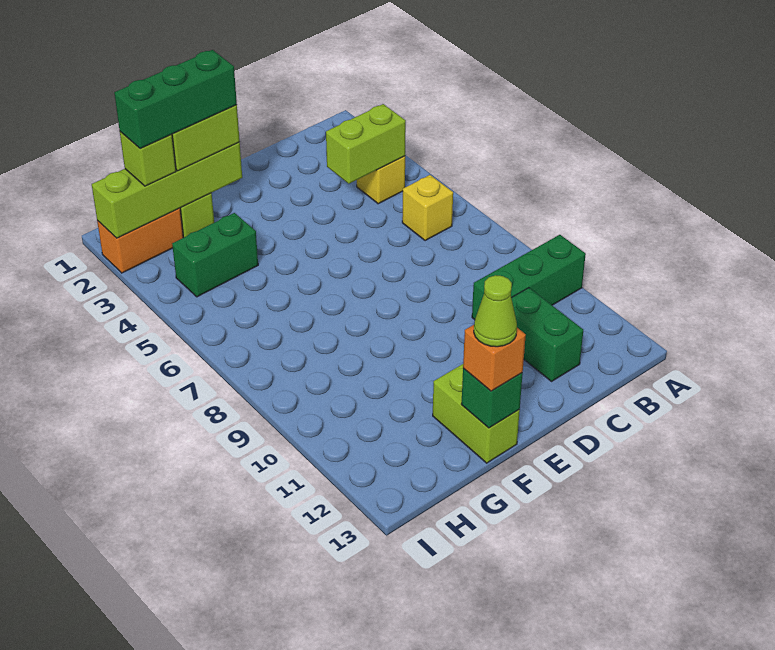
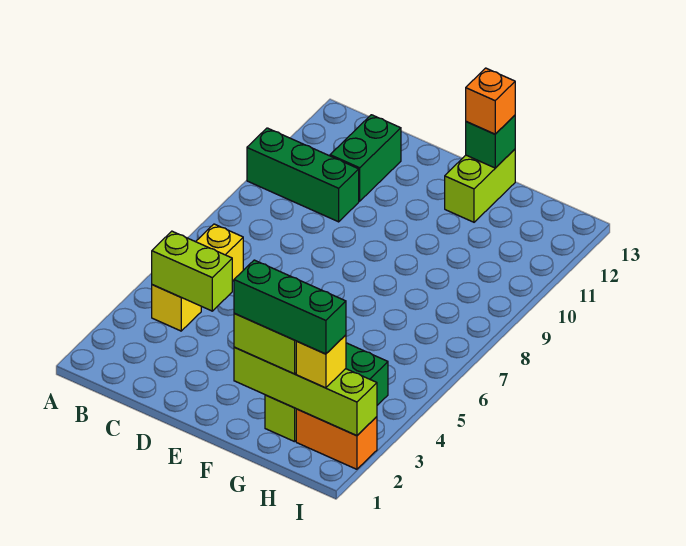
lime 1x1 cone [474,275,517,347] -> none
lime 1x1 brick [120,132,176,186] -> yellow 1x1 brick [296,335,346,388]

